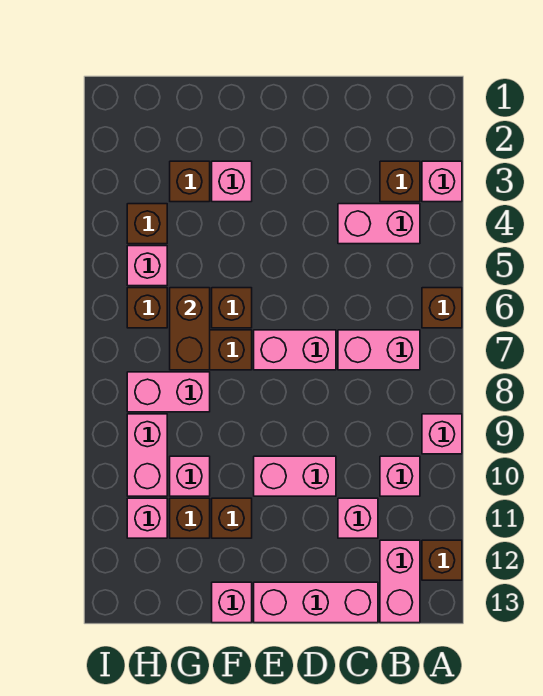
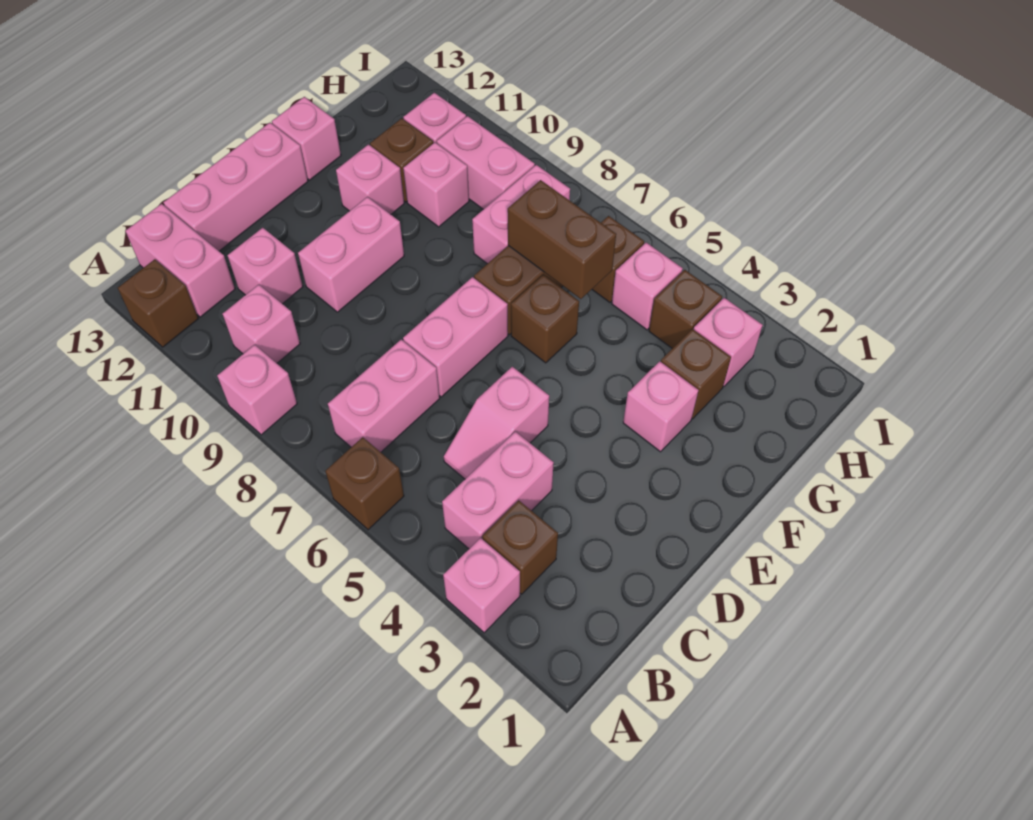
none -> pink 1x2 slope [444,367,549,479]
brown 1x1 brick [212,498,252,538] -> pink 1x1 brick [336,144,404,214]
none -> pink 1x1 brick [694,298,763,386]

